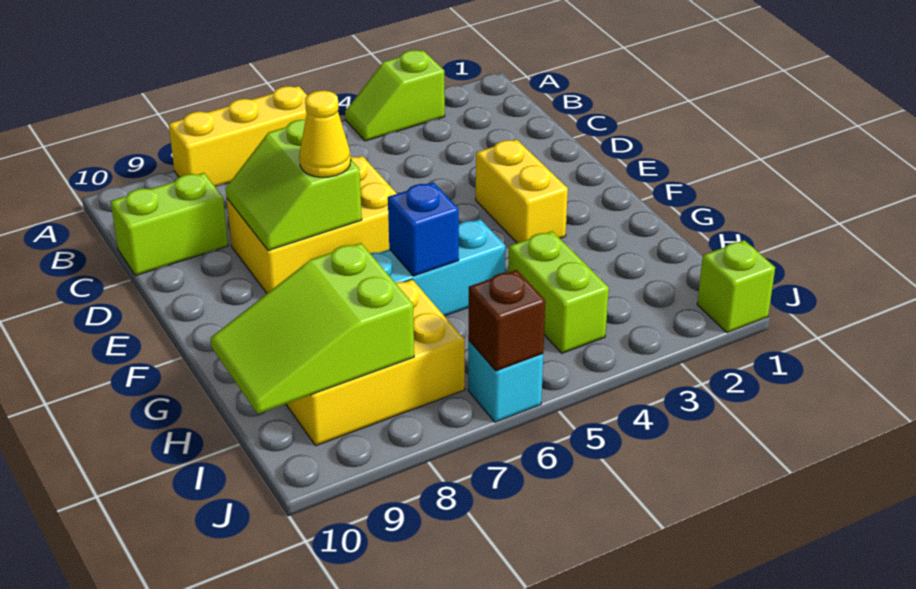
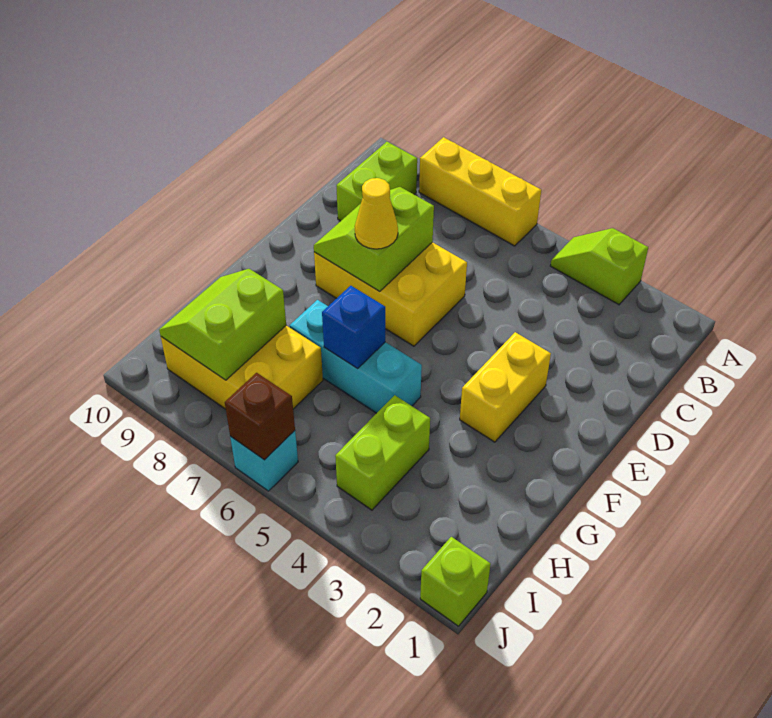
lime 1x2 brick [111,173,228,276] -> lime 1x2 brick turned to [336,142,417,221]
lime 2x3 slope [211,243,414,414] -> lime 2x2 slope [159,269,286,380]

